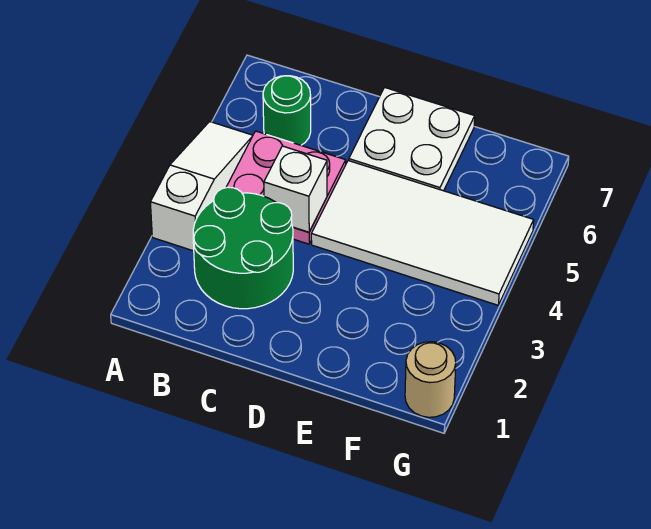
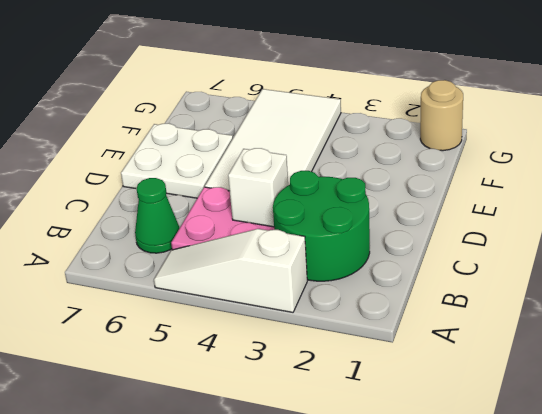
green 1x1 round brick [263,76,311,145] -> green 1x1 cone [135,178,179,253]

